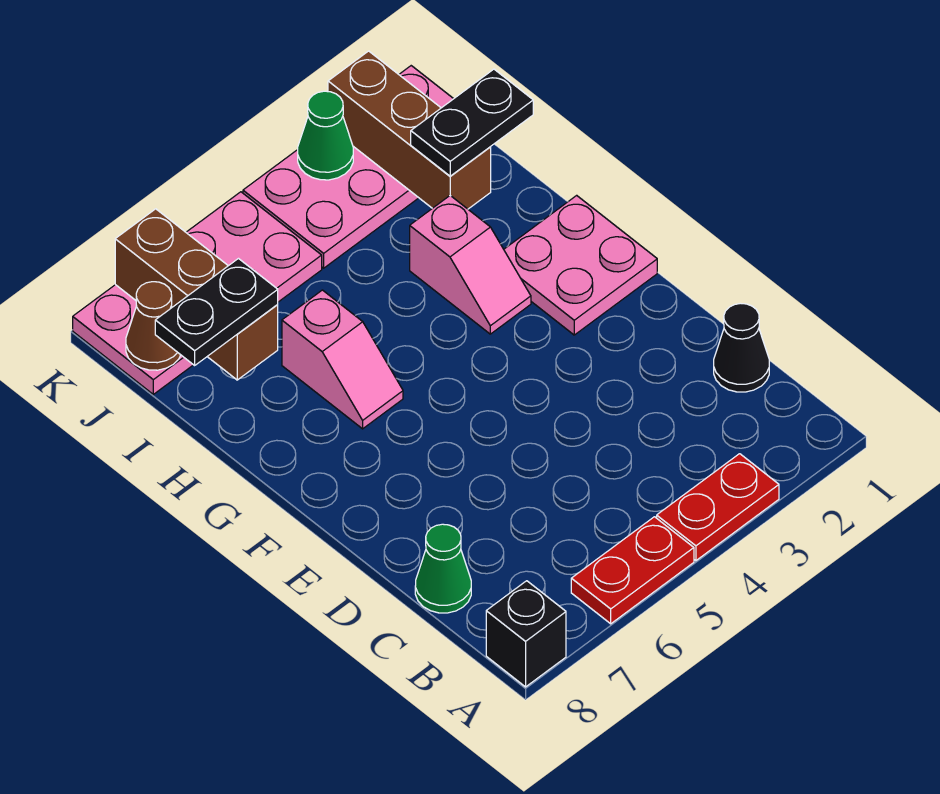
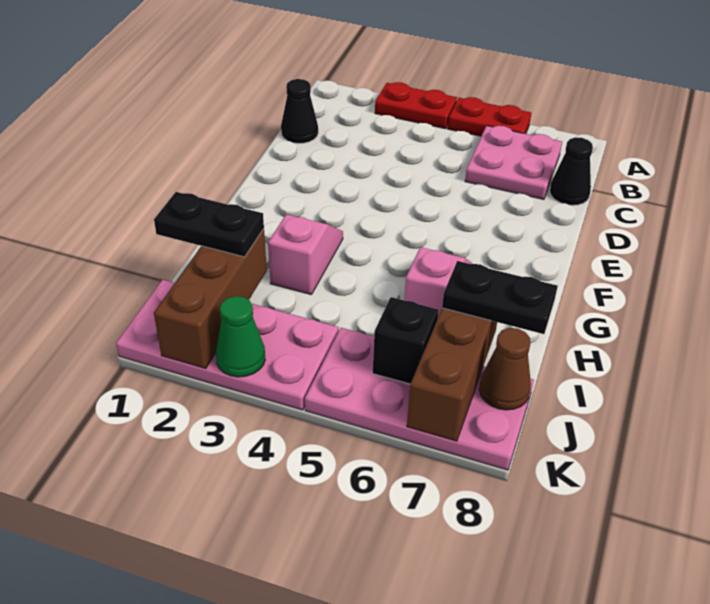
black 1x1 brick [486,581,566,687] -> black 1x1 brick moved to [373,297,439,384]
green 1x1 cone [415,524,471,613] -> black 1x1 cone [550,137,593,205]
pink 2x2 plate [504,195,657,335] -> pink 2x2 plate moved to [465,126,562,199]

